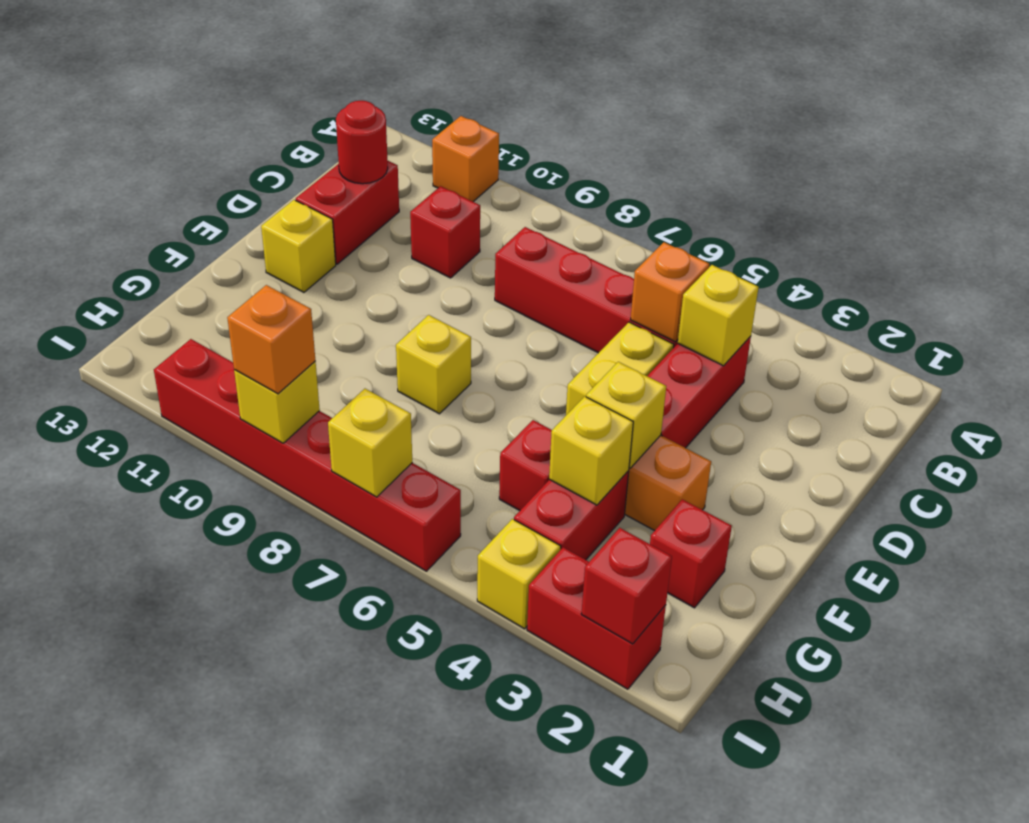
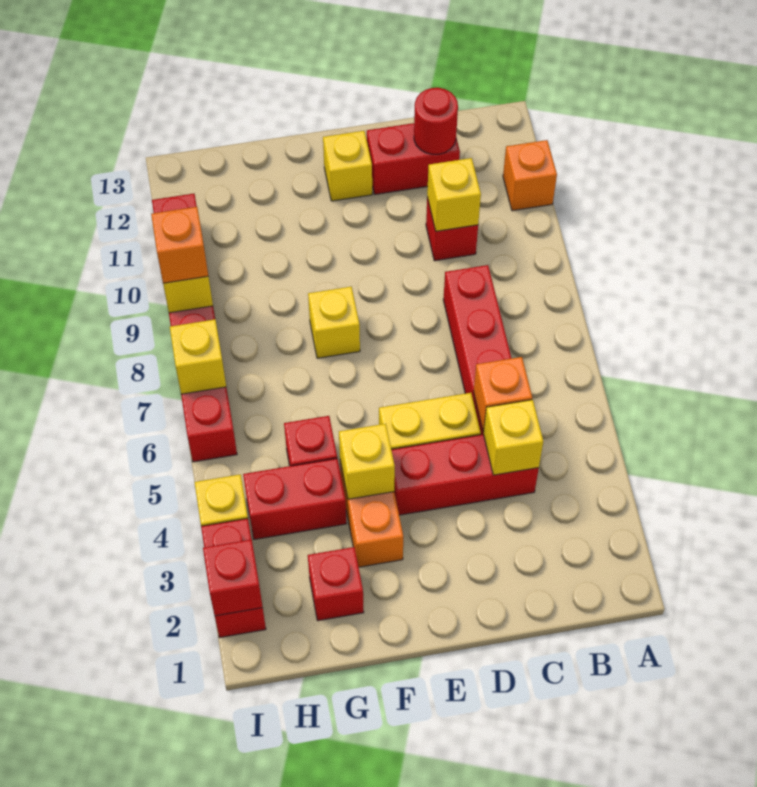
yellow 1x1 brick [549,396,633,505] -> yellow 1x1 brick moved to [427,158,481,231]

